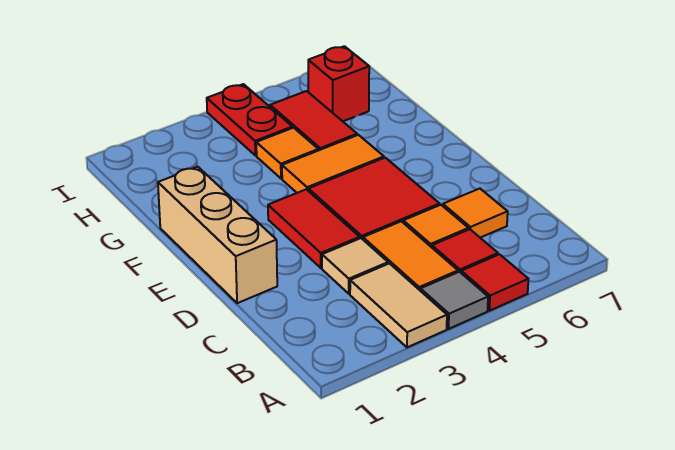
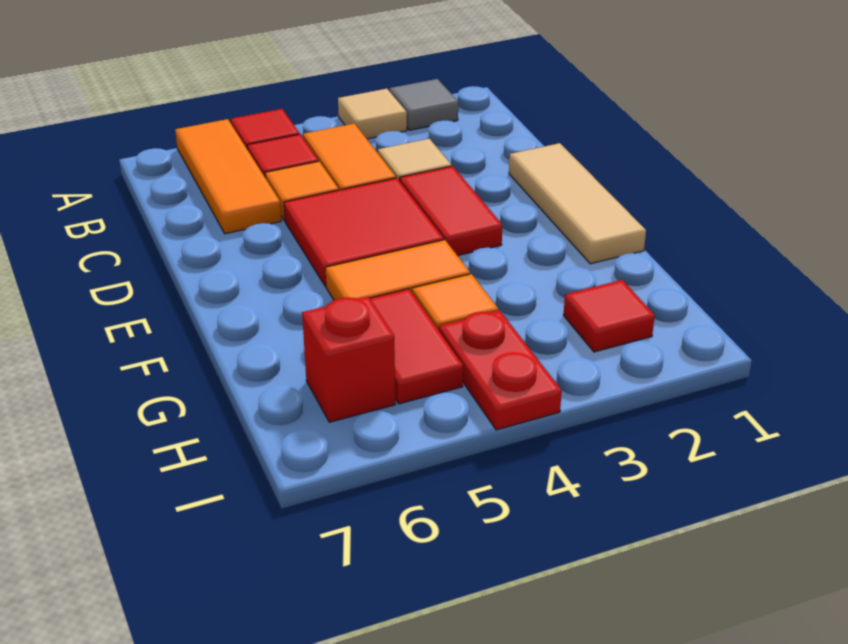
tan 1x2 tile [350,263,447,347] -> tan 1x1 tile [338,89,407,139]
grey 1x1 tile [421,272,488,329] -> grey 1x1 tile moved to [390,79,458,130]
orange 1x1 tile [443,189,508,238] -> orange 1x3 tile [175,119,281,234]
tan 1x3 brick [158,167,277,303] -> tan 1x3 tile [509,143,646,264]
none -> red 1x1 tile [563,280,655,352]

